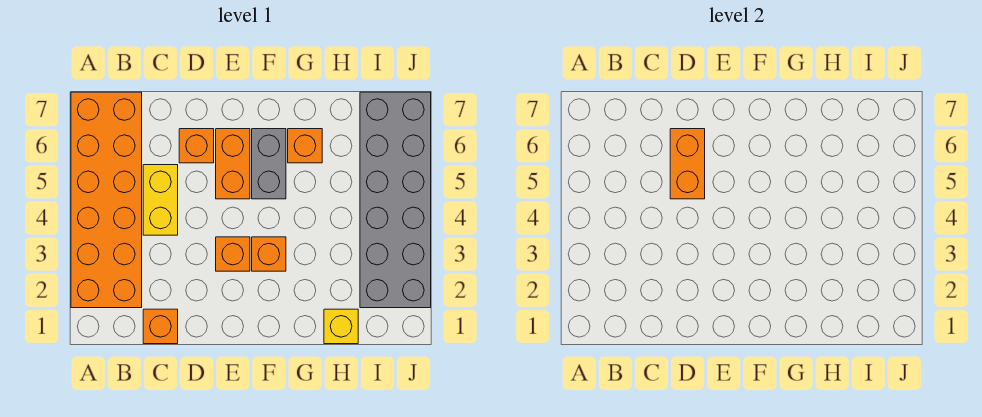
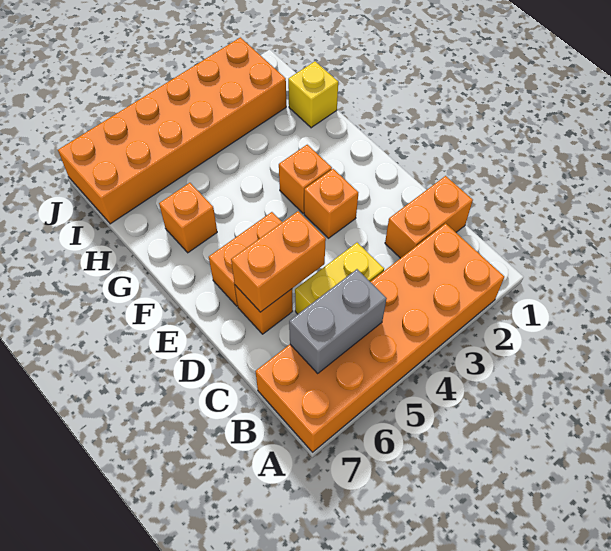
orange 1x1 brick [143,309,178,344] -> orange 1x2 brick [385,176,473,258]
grey 1x2 brick [252,129,286,199] -> grey 1x2 brick moved to [289,269,387,373]
grey 2x6 brick [360,92,431,308] -> orange 2x6 brick [58,37,286,224]

